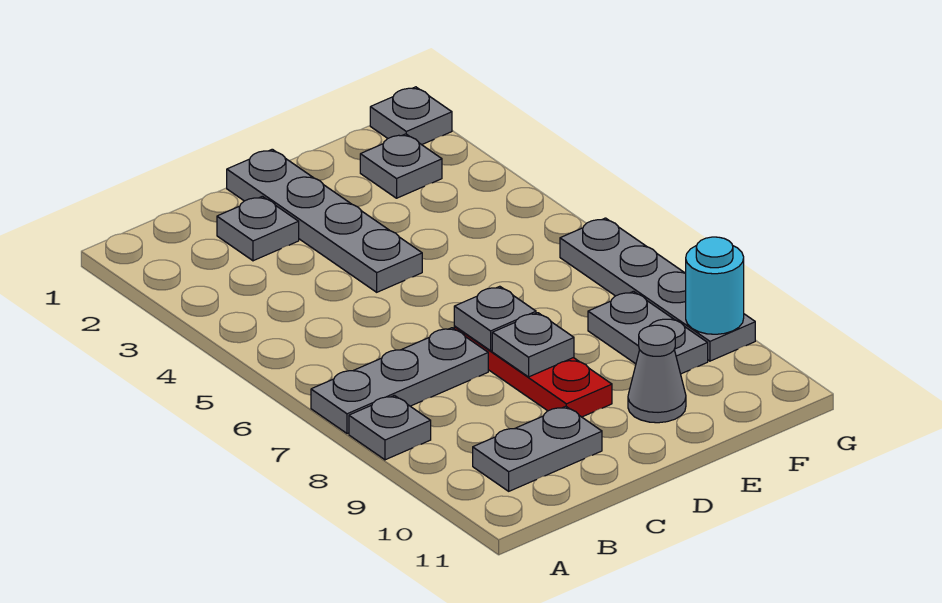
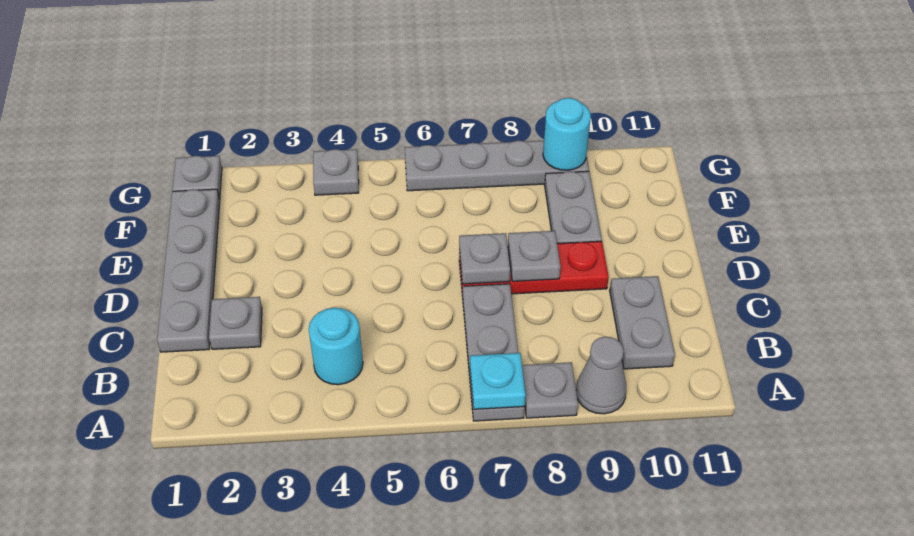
none -> cyan 1x1 plate [470,353,526,409]
none -> cyan 1x1 round brick [309,308,363,385]
grey 1x4 plate [227,149,422,292] -> grey 1x4 plate turned to [157,189,220,352]
grey 1x1 cone [628,325,686,423] -> grey 1x1 cone moved to [576,337,626,414]
grey 1x1 plate [360,134,442,198] -> grey 1x1 plate moved to [313,149,359,195]
grey 1x2 plate [588,291,708,374] -> grey 1x2 plate turned to [545,171,602,243]

